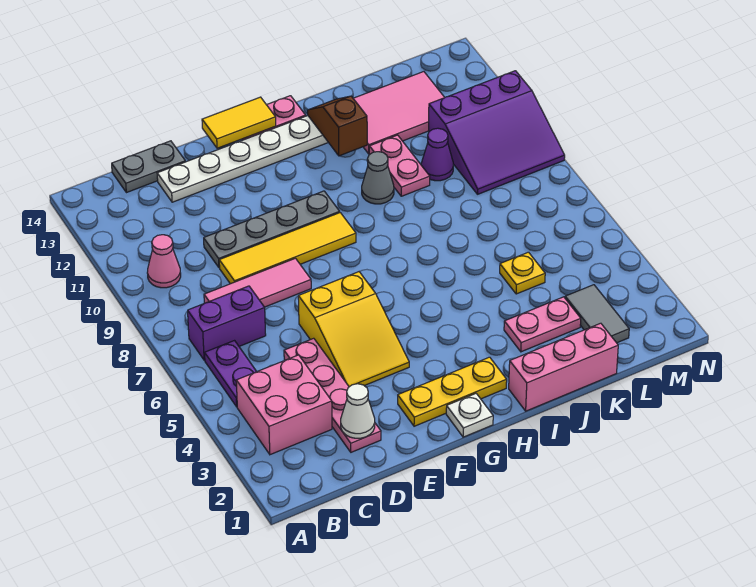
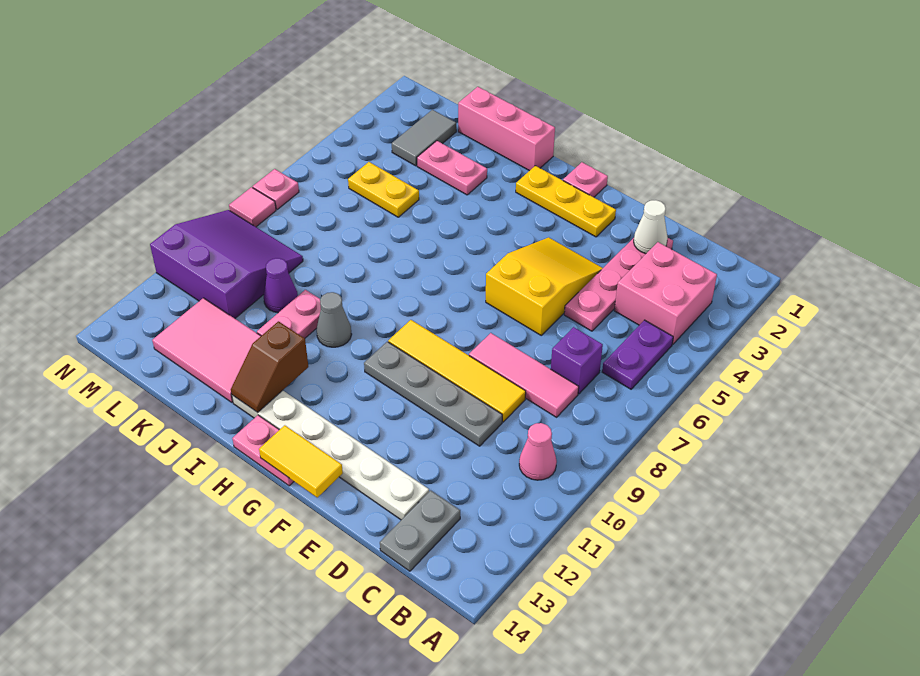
purple 1x2 brick [188,286,266,360] -> purple 1x1 brick [551,327,603,394]
grey 1x2 plate [112,141,185,193] -> grey 1x2 plate turned to [380,490,460,571]
white 1x1 plate [446,394,493,437] -> pink 1x1 plate [563,162,608,197]
yellow 1x1 plate [500,252,545,294] -> yellow 1x2 plate [348,162,419,217]
none -> pink 1x1 plate [253,169,299,209]
none -> pink 1x1 tile [229,187,276,227]

